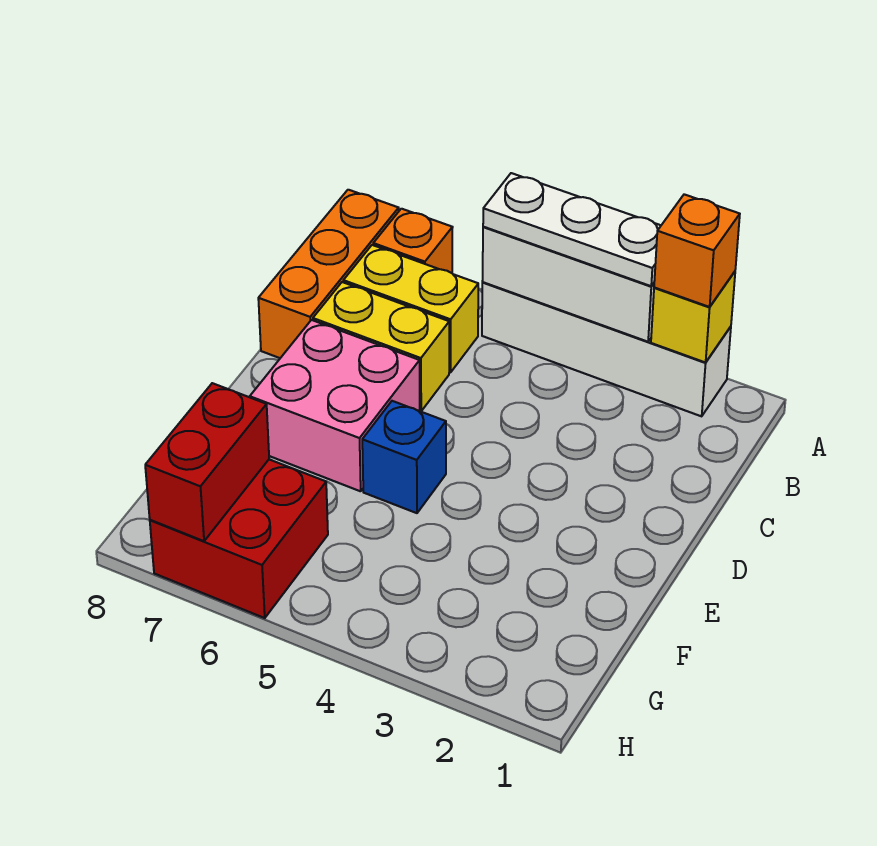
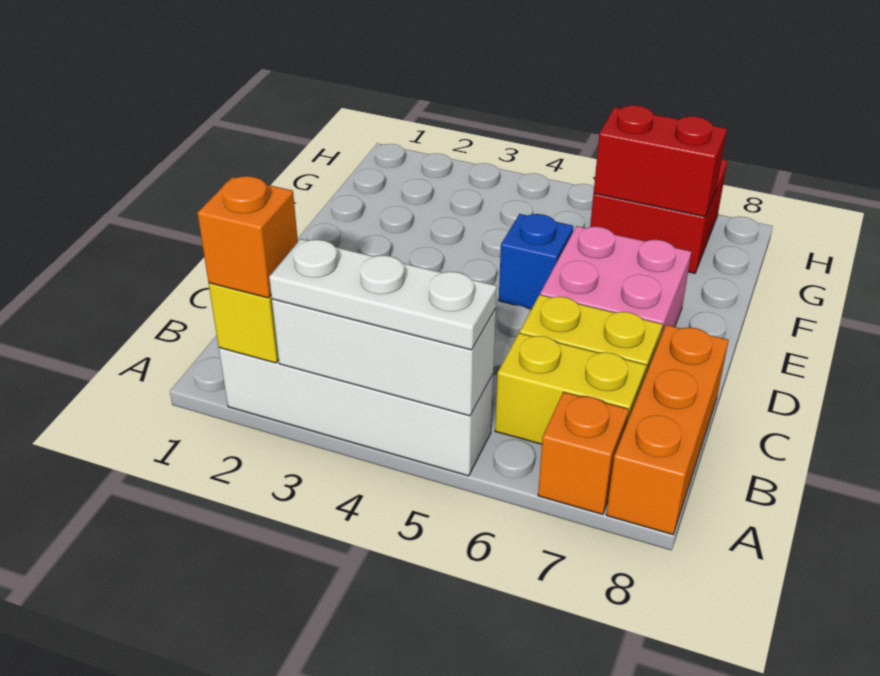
red 1x2 brick [145,383,269,541] -> red 1x2 brick turned to [594,105,727,217]

